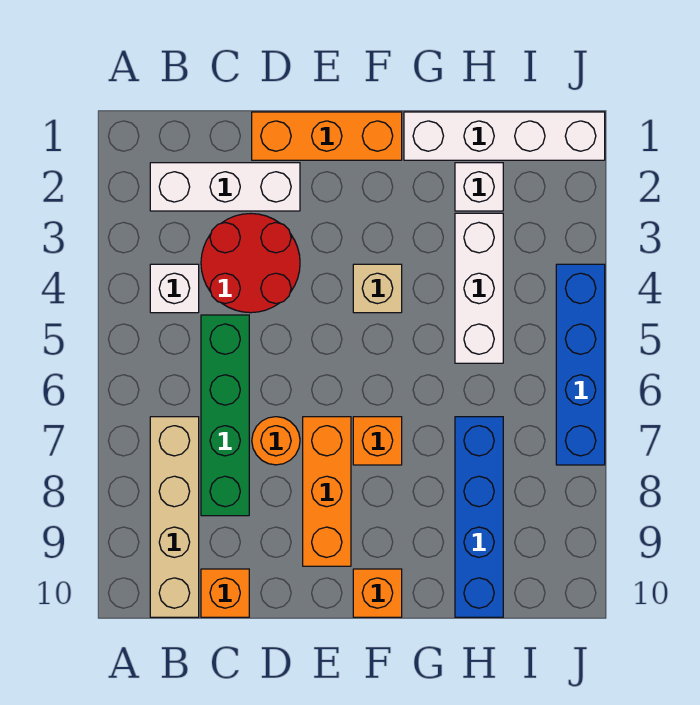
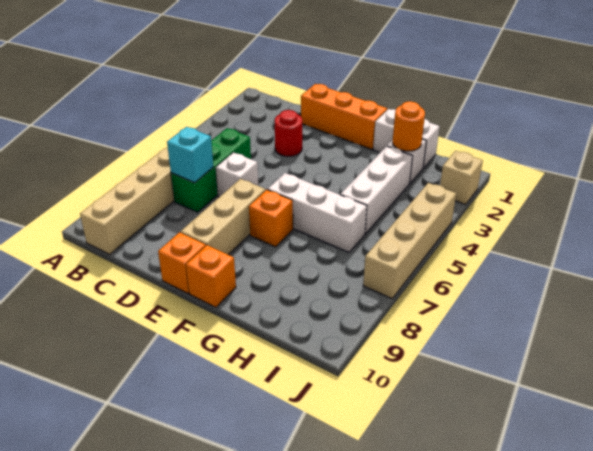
white 1x3 brick [150,163,300,211] -> white 1x3 brick moved to [268,173,367,252]
white 1x1 brick [150,264,199,313] -> white 1x1 brick moved to [216,152,258,197]
red 2x2 round brick [201,214,300,313] -> red 1x1 round brick [275,110,302,156]
green 1x4 brick [201,315,249,516] -> green 1x3 brick [171,128,251,212]
none -> cyan 1x1 brick [167,127,213,183]
orange 1x1 brick [201,569,249,617] -> orange 1x1 brick moved to [158,232,206,293]
orange 1x1 round brick [252,417,300,465] -> orange 1x1 round brick moved to [393,101,425,151]
orange 1x3 brick [303,417,351,566] -> tan 1x3 brick [181,179,266,255]
tan 1x1 brick [353,264,402,313] -> tan 1x1 brick moved to [440,151,483,205]
white 1x4 brick [404,112,605,160] -> white 1x2 brick [373,109,440,168]
blue 1x4 brick [455,417,503,617] -> none
blue 1x4 brick [556,264,605,465] -> tan 1x4 brick [363,183,456,299]

